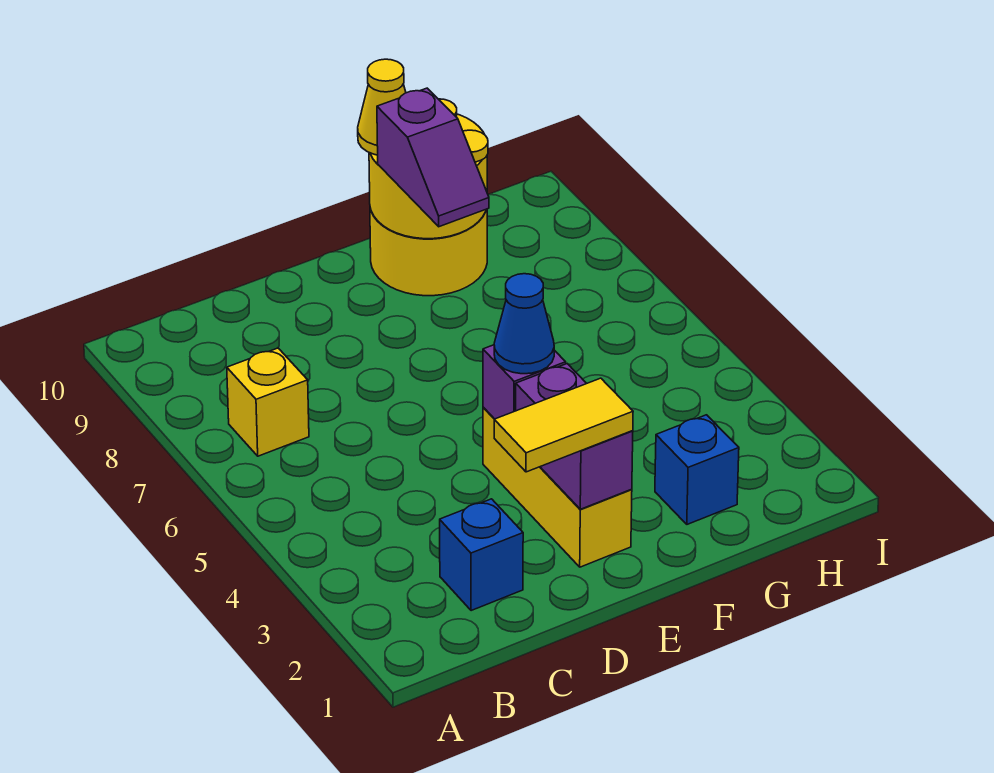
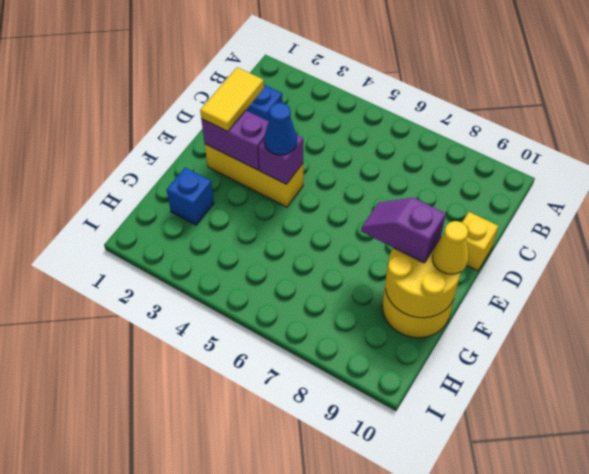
yellow 1x1 brick [227,348,309,456] -> yellow 1x1 brick moved to [462,212,498,271]

